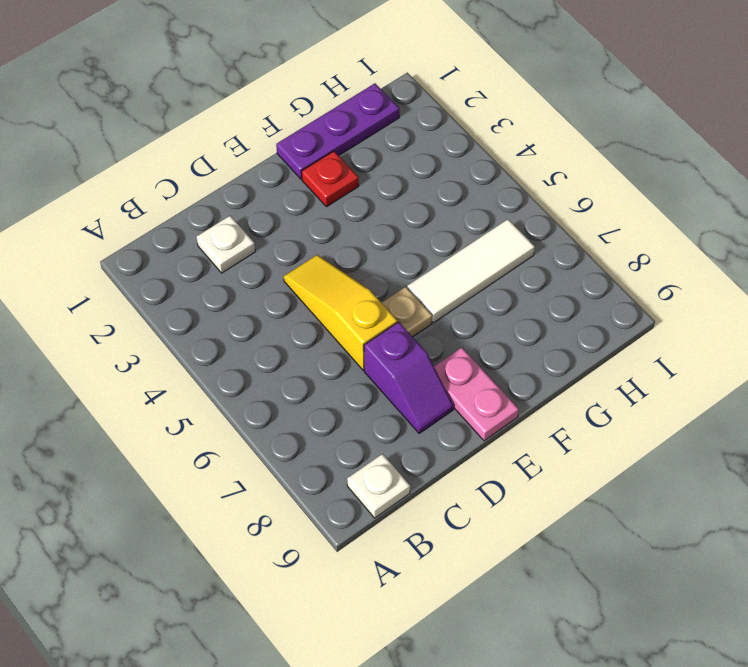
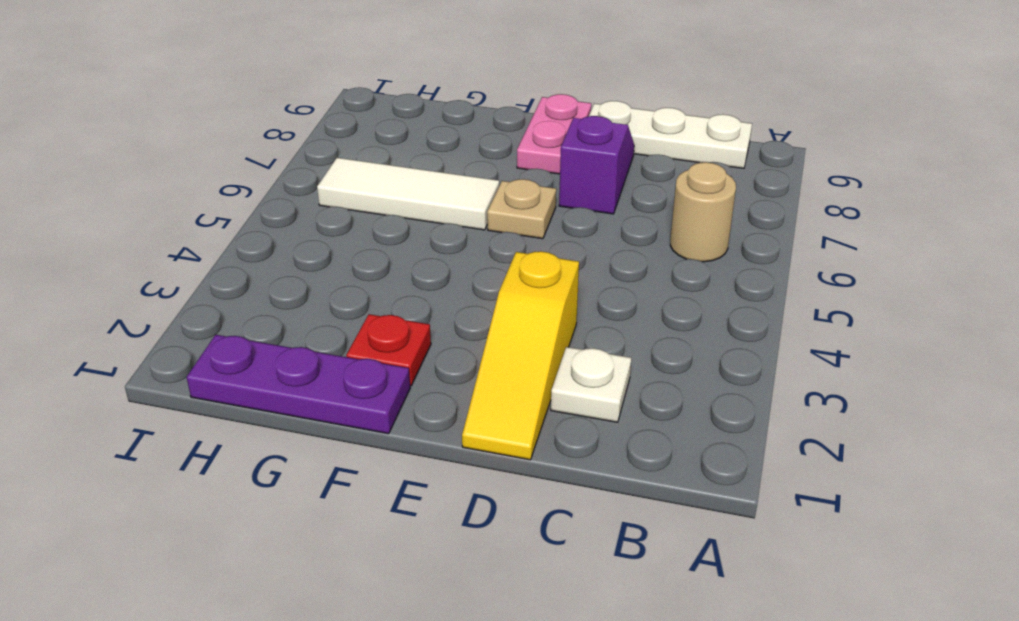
none -> tan 1x1 round brick [670,162,736,262]
white 1x1 plate [347,454,410,518] -> white 1x3 plate [589,101,752,168]
yellow 1x3 slope [284,255,397,370] -> yellow 1x3 slope moved to [462,251,579,460]

